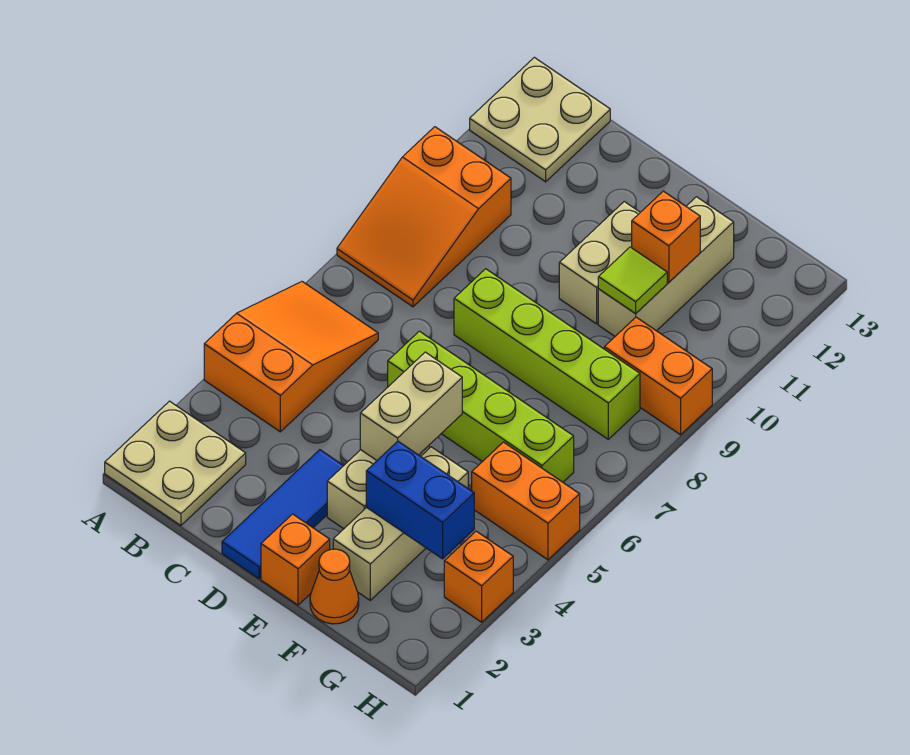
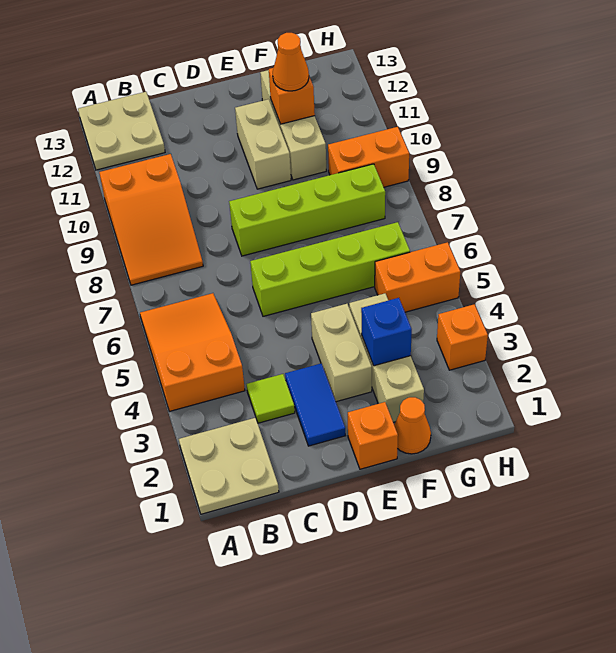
blue 1x3 tile [222,450,343,579] -> blue 1x2 tile [285,363,345,446]
tan 1x2 brick [360,352,462,460] -> none
blue 1x2 brick [366,441,474,559] -> blue 1x1 brick [361,298,412,366]
lime 1x1 tile [598,247,667,314] -> lime 1x1 tile moved to [247,374,295,423]
none -> orange 1x1 cone [273,33,309,91]

